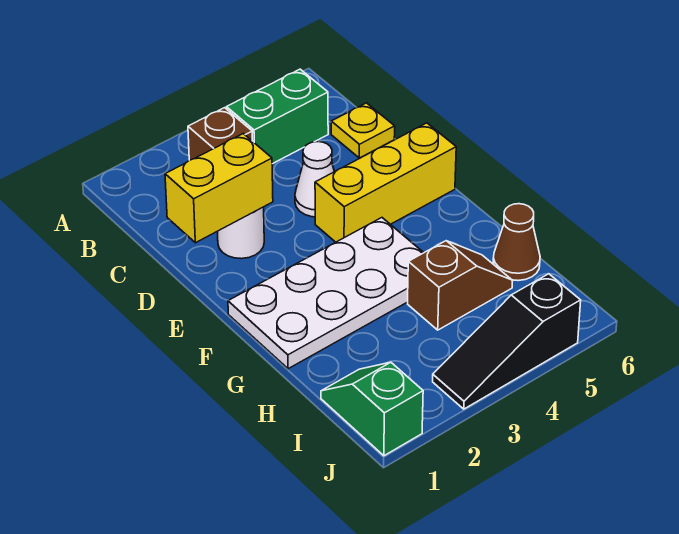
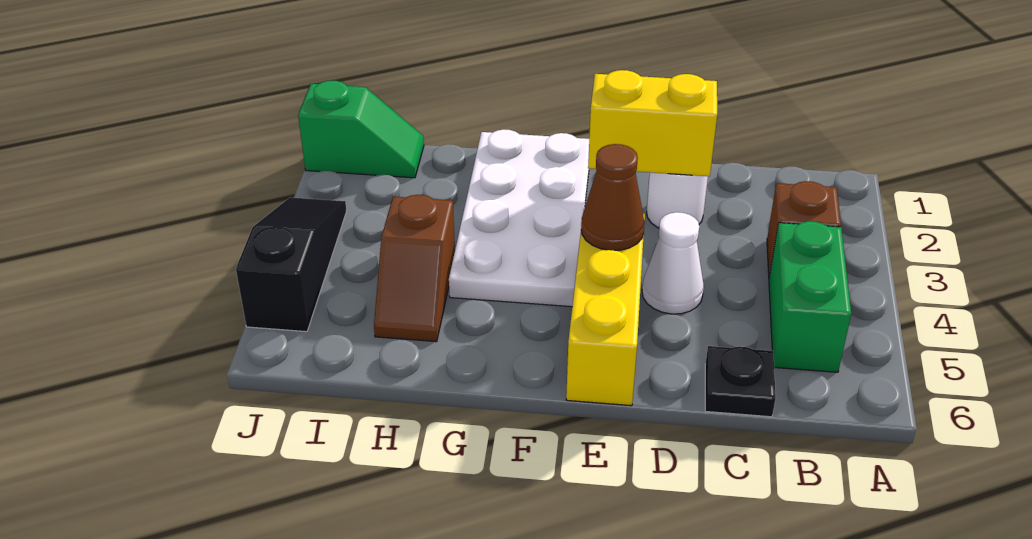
yellow 1x1 plate [331,103,395,158] -> black 1x1 plate [705,346,776,417]
yellow 1x2 brick [165,134,273,243] -> yellow 1x2 brick turned to [588,70,717,176]
brown 1x1 cone [493,204,540,281] -> brown 1x1 cone moved to [581,144,645,250]

